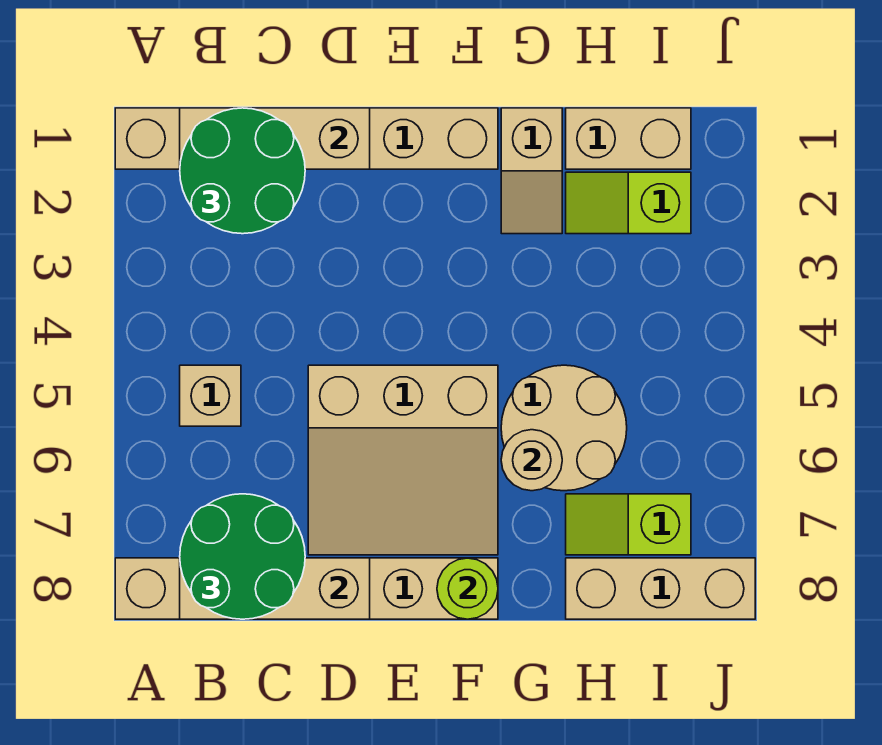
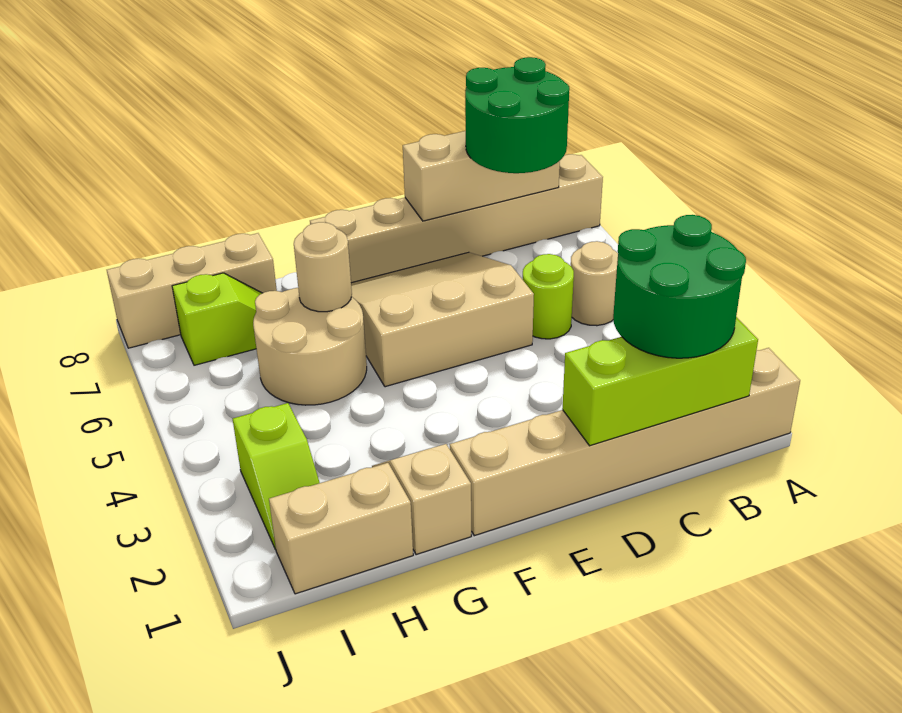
tan 1x3 brick [180,108,370,169] -> lime 1x3 brick [562,317,758,446]
tan 1x1 brick [180,365,241,426] -> tan 1x1 round brick [571,241,618,326]
lime 1x1 round brick [437,558,498,619] -> lime 1x1 round brick moved to [523,254,574,339]
lime 1x2 slope [566,172,691,234] -> lime 1x2 slope turned to [233,403,320,550]

